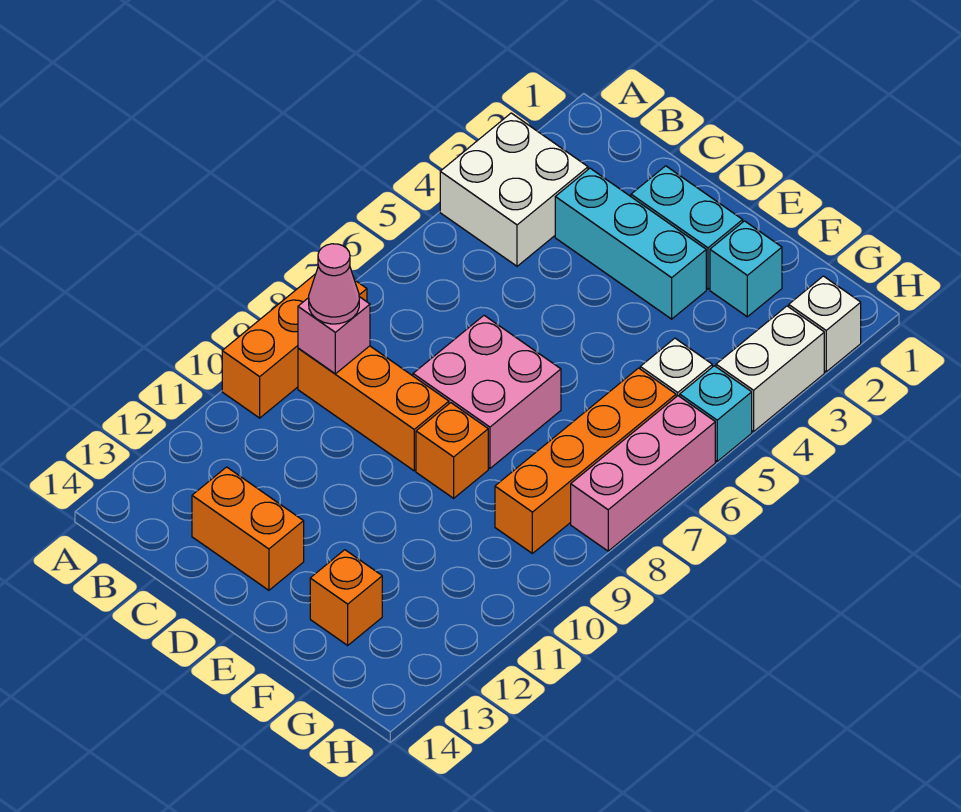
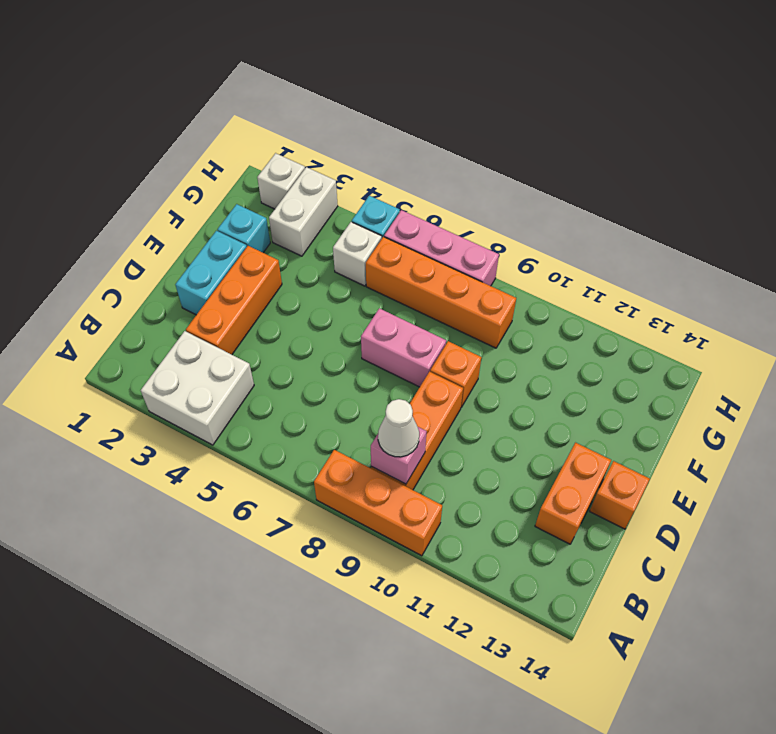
pink 1x1 cone [309,244,359,324] -> white 1x1 cone [378,399,419,457]
cyan 1x3 brick [555,168,706,319] -> orange 1x3 brick [186,246,282,355]
pink 2x2 brick [413,315,561,468] -> pink 1x2 brick [361,308,446,387]
orange 1x1 brick [310,550,382,645] -> orange 1x1 brick moved to [590,461,650,529]
white 1x2 brick [716,306,824,432] -> white 1x2 brick turned to [269,167,338,256]

